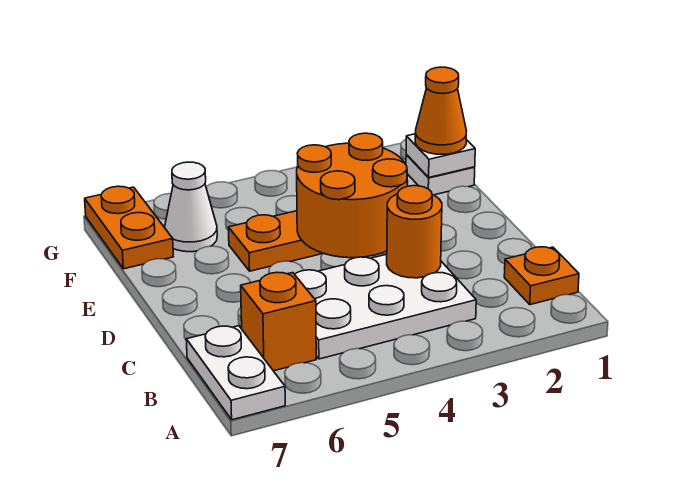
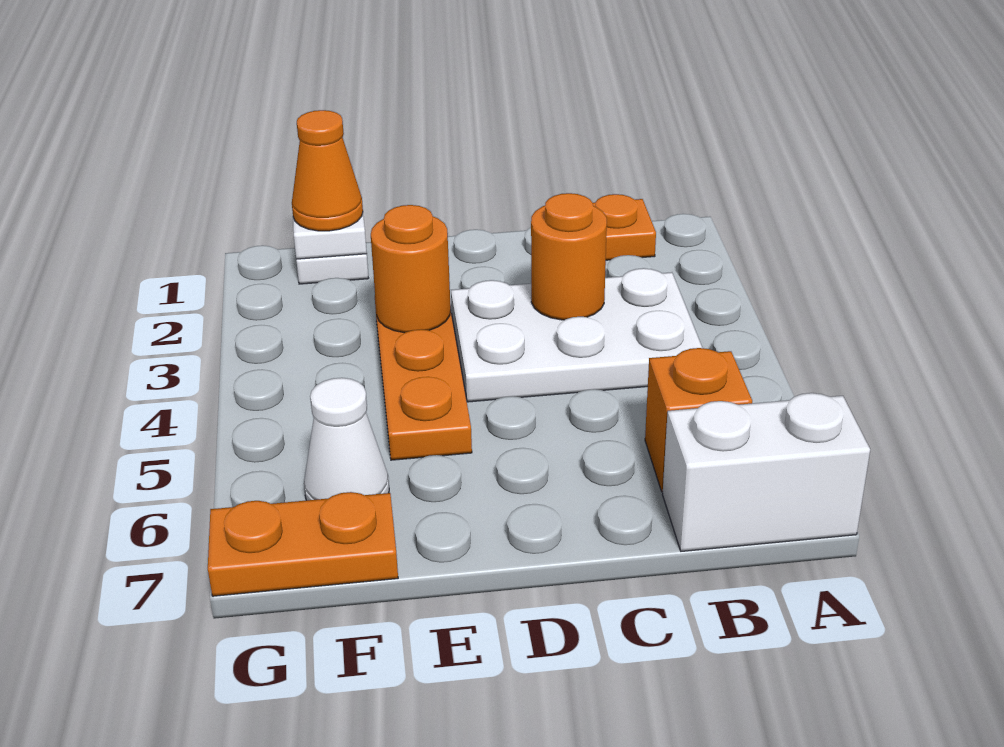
white 1x2 plate [186,326,285,420] -> white 1x2 brick [662,393,870,551]
white 2x3 plate [295,254,476,359] -> white 2x3 plate turned to [451,268,702,402]
orange 2x2 round brick [297,133,407,258] -> orange 1x1 round brick [371,205,451,333]

